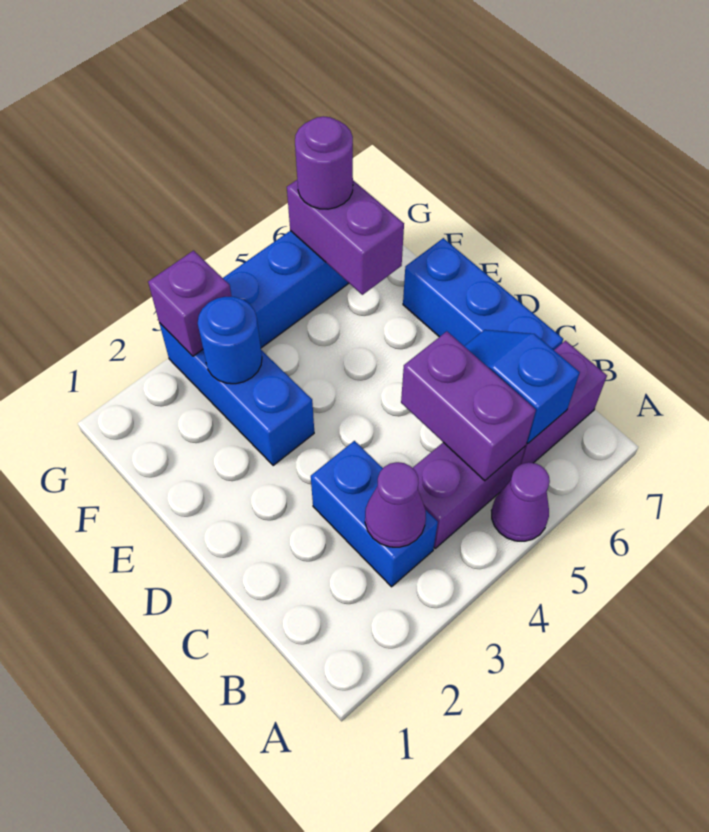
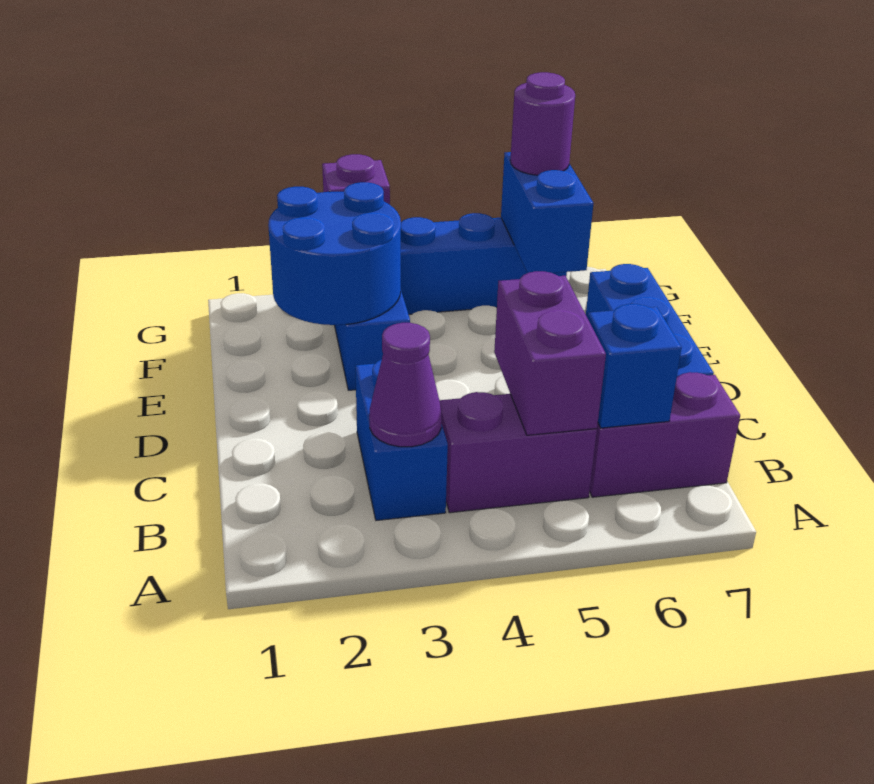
purple 1x1 cone [492,462,550,541] -> none
blue 1x1 round brick [198,297,262,384] -> blue 2x2 round brick [268,182,401,325]
purple 1x2 brick [287,180,404,295] -> blue 1x2 brick [501,152,594,273]

